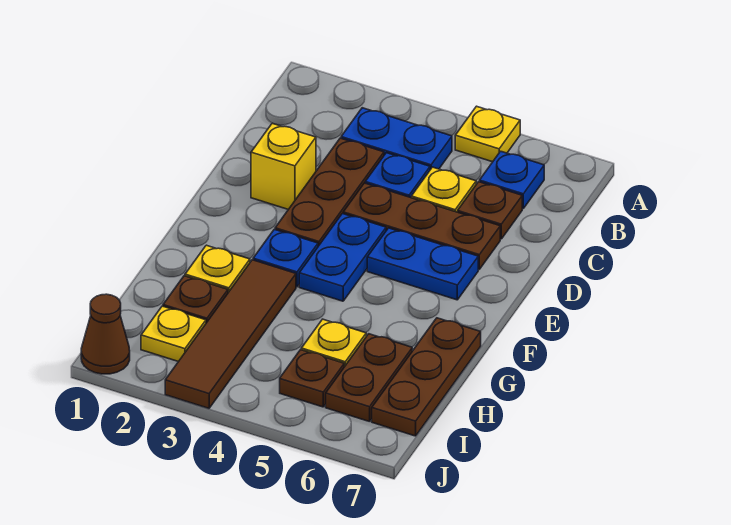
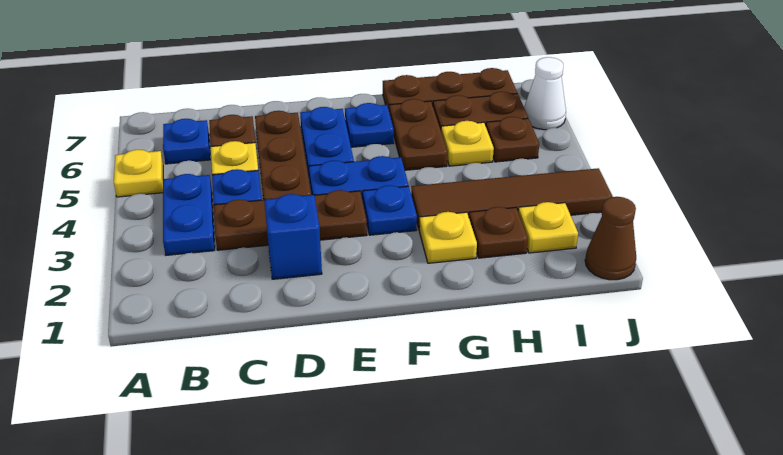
yellow 1x1 brick [251,123,316,209] -> blue 1x1 brick [264,194,322,279]
none -> blue 1x1 plate [345,103,394,147]
none -> brown 1x2 plate [389,99,447,170]
none -> white 1x1 cone [524,57,566,130]

